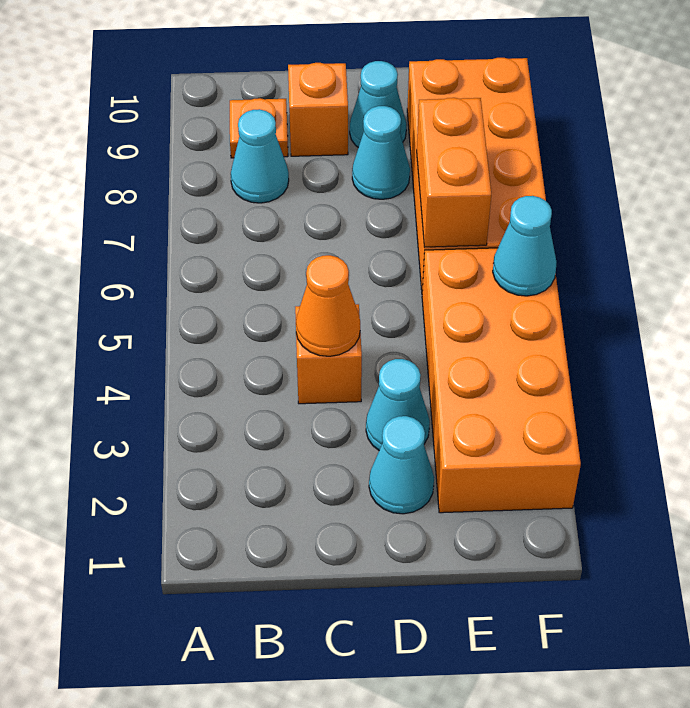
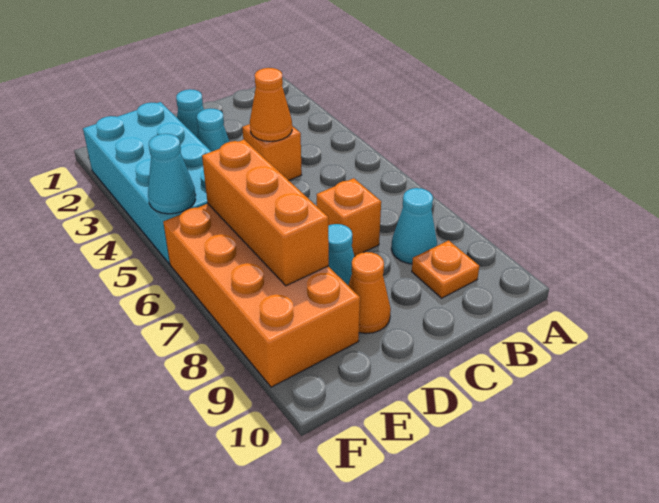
orange 1x1 brick [288,63,348,156] -> orange 1x1 brick moved to [317,178,381,257]
cyan 1x1 cone [350,61,406,147] -> orange 1x1 cone [348,252,391,333]
orange 2x4 brick [422,248,581,513] -> cyan 2x4 brick [83,102,211,264]
orange 1x2 brick [417,98,491,247] -> orange 1x3 brick [202,140,329,286]

